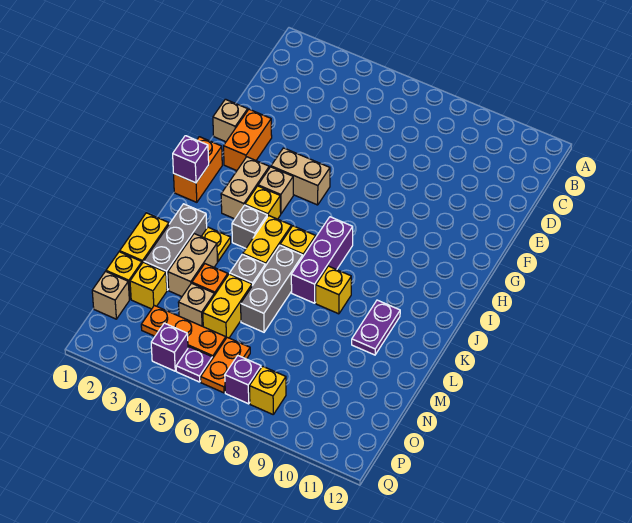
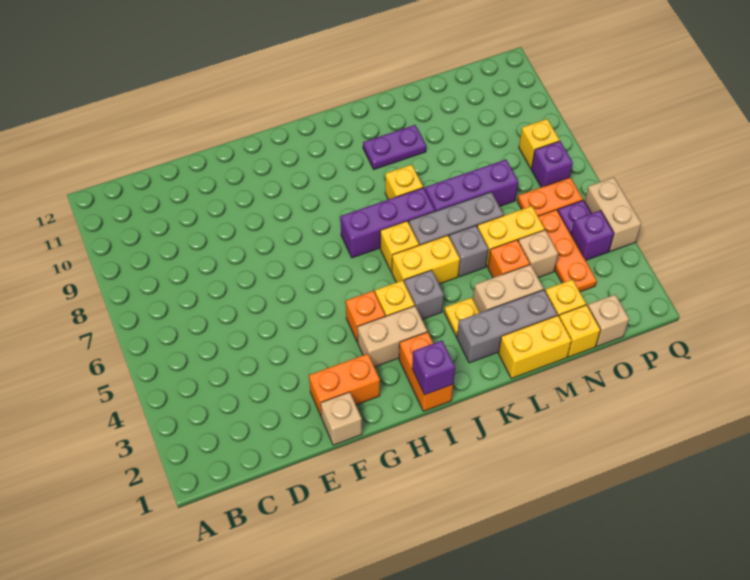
tan 1x2 brick [271,148,330,205] -> tan 1x2 brick moved to [585,177,641,252]
orange 1x2 brick [174,137,222,202] -> orange 1x2 brick turned to [399,332,453,411]
tan 1x1 brick [258,167,293,214] -> orange 1x1 brick [346,291,385,343]
none -> purple 1x3 brick [425,160,518,211]

